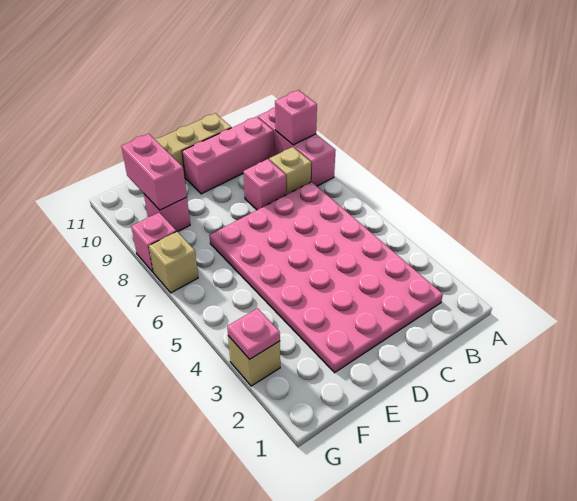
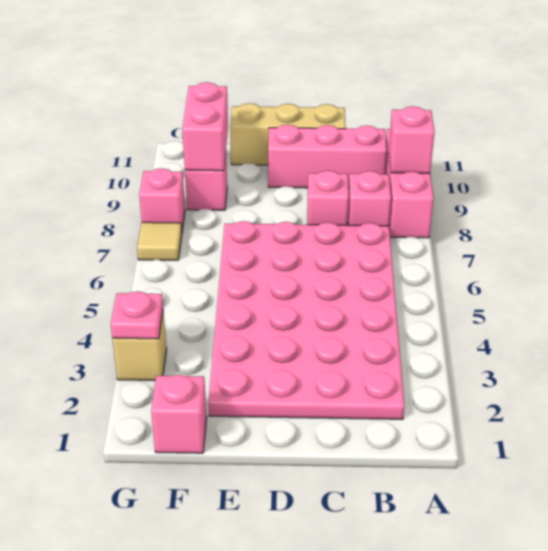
tan 1x1 brick [269,147,311,195] -> pink 1x1 brick [348,171,391,226]
none -> pink 1x1 brick [151,375,207,453]
tan 1x1 brick [149,231,198,293] -> tan 1x1 tile [137,222,182,260]

